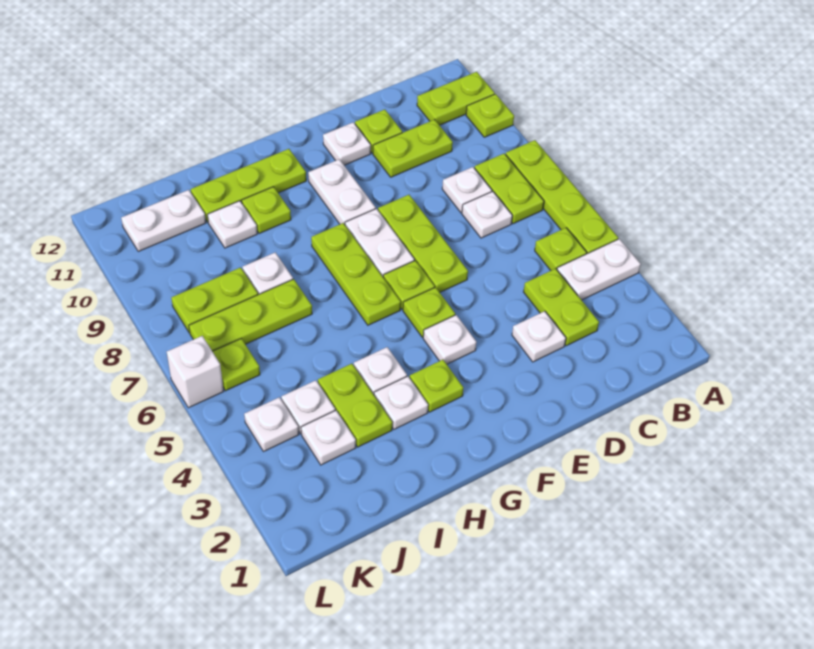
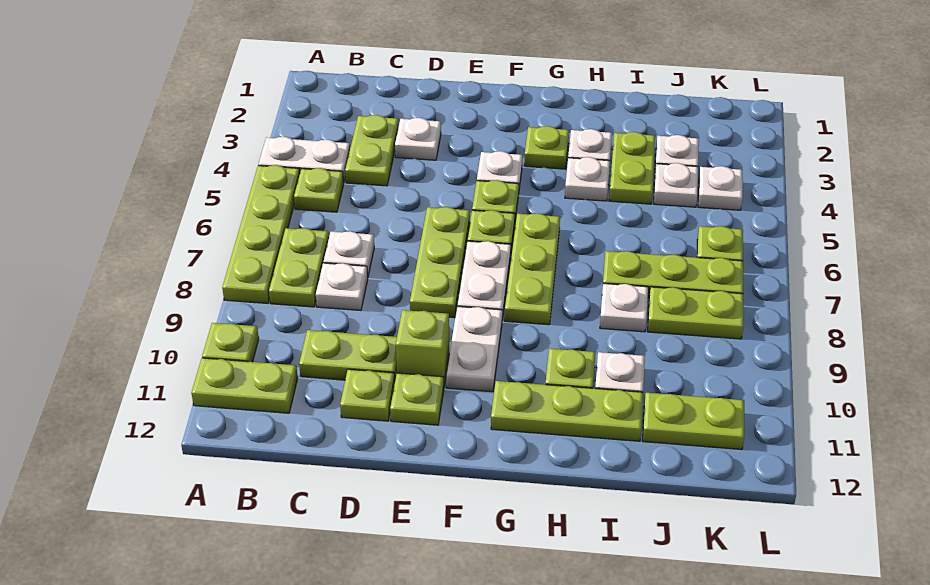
none -> lime 1x1 brick [396,310,449,386]
white 1x1 plate [323,122,371,165] -> lime 1x1 plate [390,373,444,425]
white 1x2 plate [121,190,206,251] -> lime 1x2 plate [643,393,744,449]
white 1x1 brick [167,336,224,408] -> none

